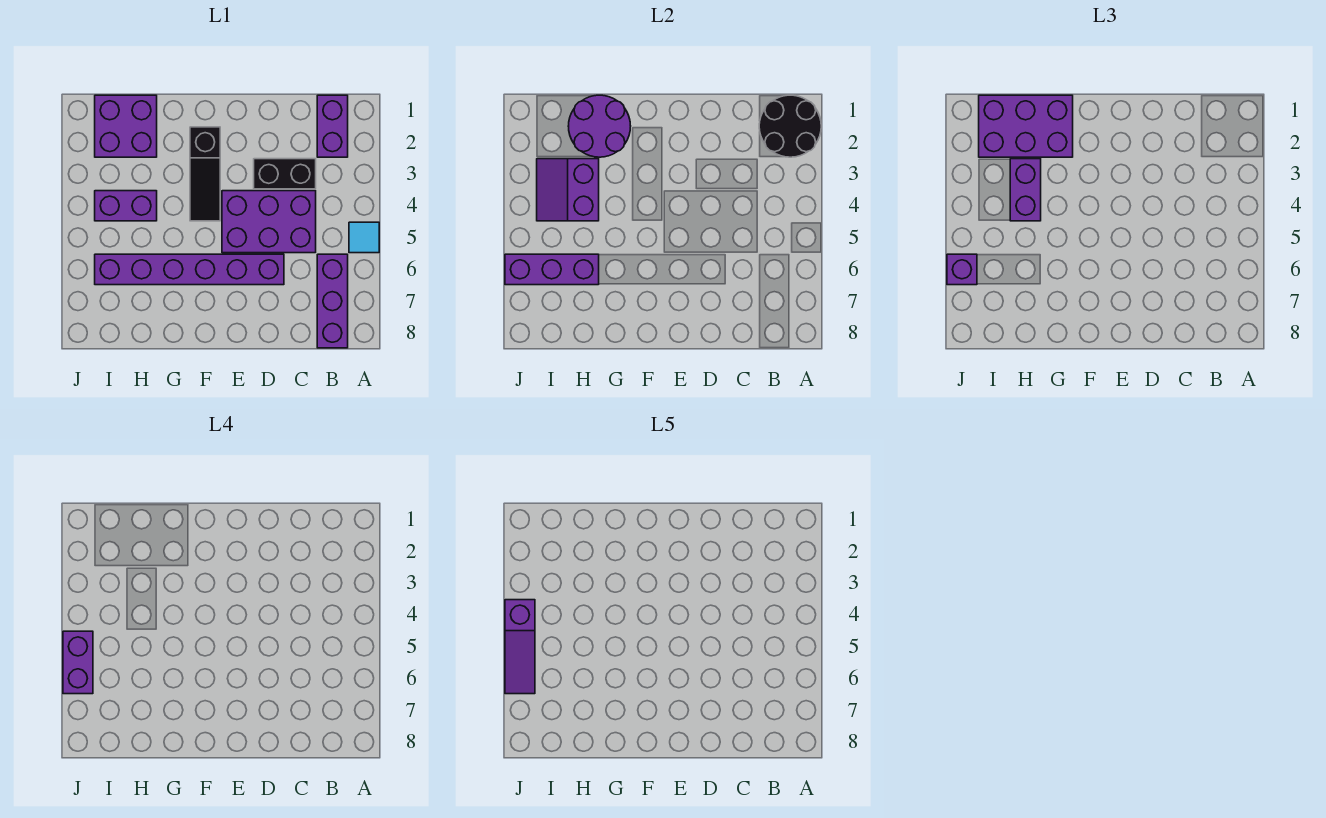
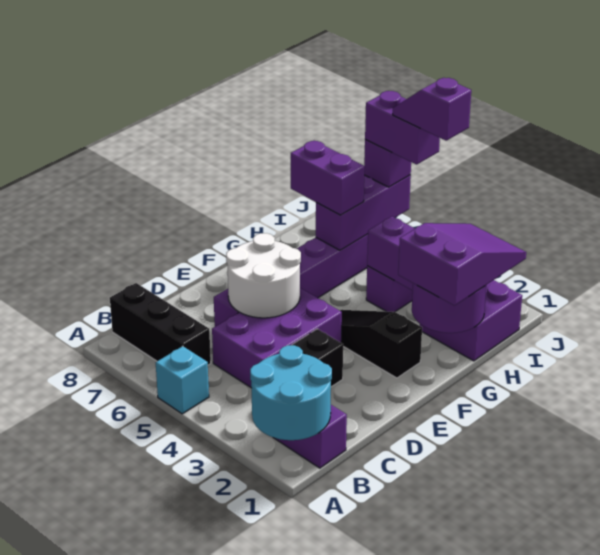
black 2x2 round brick [759,95,821,157] -> cyan 2x2 round brick [250,345,332,440]
cyan 1x1 tile [349,222,379,253] -> cyan 1x1 brick [156,346,209,414]
purple 1x3 brick [317,254,348,348] -> black 1x3 brick [110,283,211,365]
black 1x2 brick [254,159,316,189] -> black 1x1 brick [292,329,343,387]
none -> white 2x2 round brick [226,233,301,318]
purple 2x3 brick [979,95,1073,157] -> purple 2x3 slope [398,223,526,306]
purple 1x2 brick [1010,159,1041,221] -> purple 1x2 brick moved to [291,141,365,215]
purple 1x3 slope [505,600,535,694] -> purple 1x2 slope [393,78,471,140]

